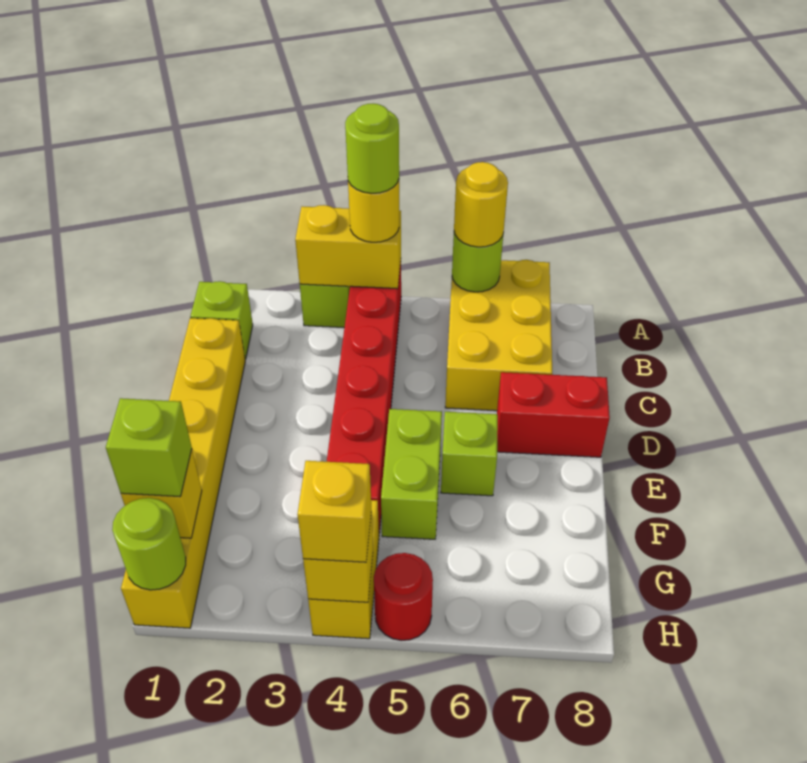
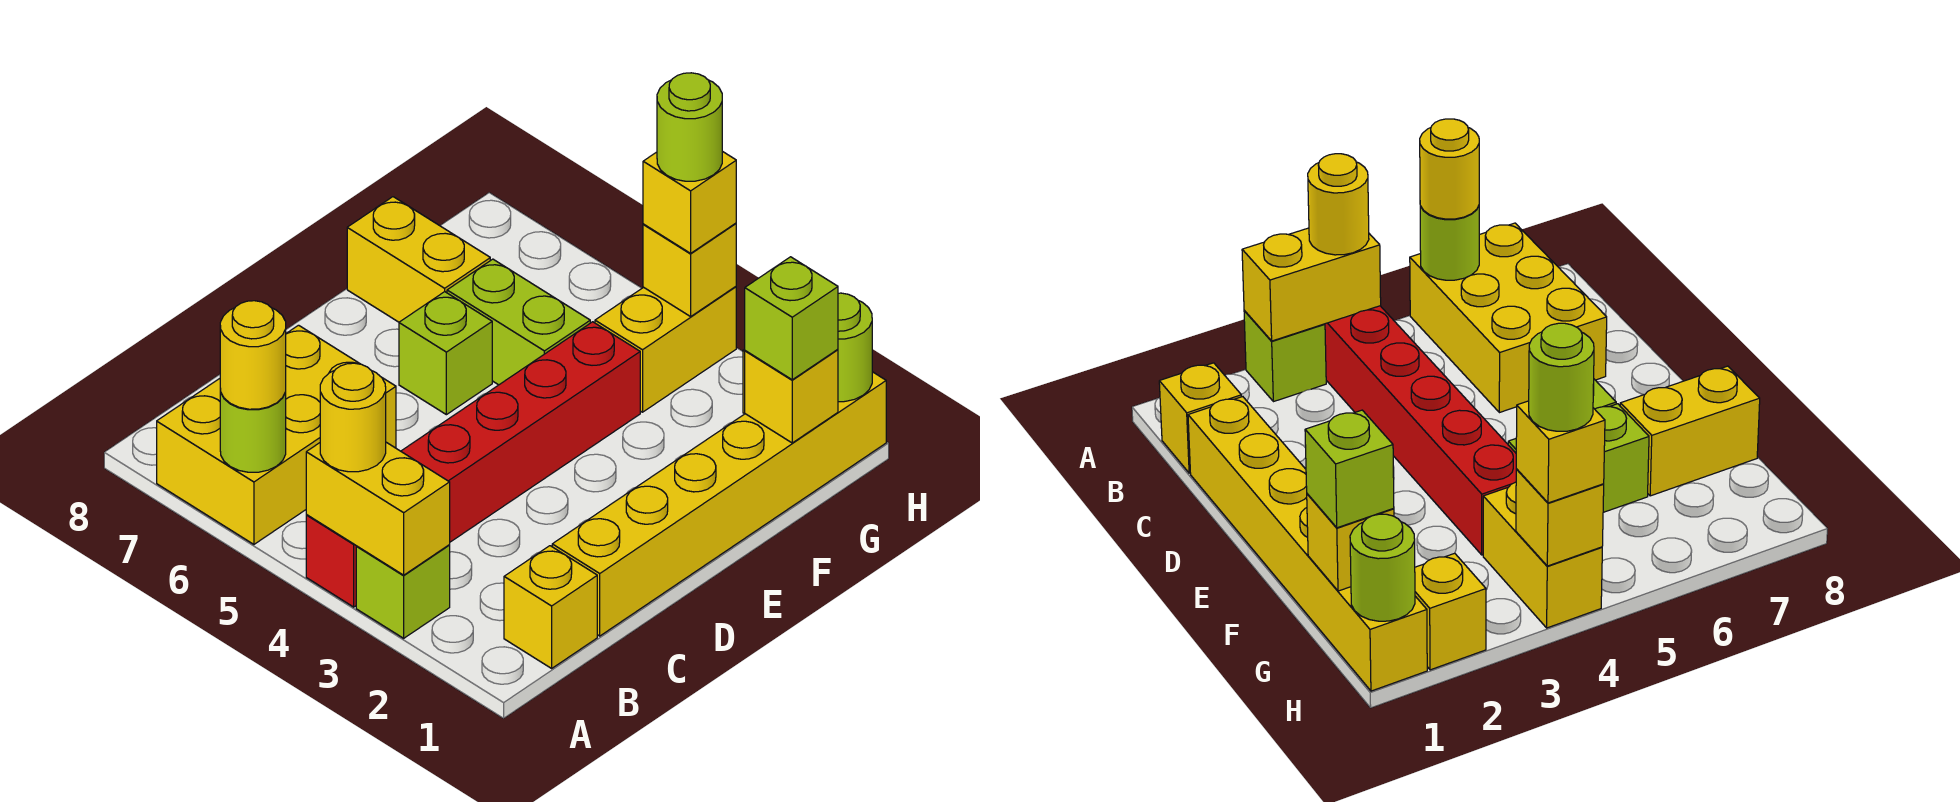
lime 1x1 round brick [345,104,399,193] -> lime 1x1 round brick moved to [657,73,722,181]
lime 1x1 brick [191,281,253,359] -> yellow 1x1 brick [504,546,597,668]
red 1x2 brick [497,372,610,457] -> none
lime 1x2 brick [381,409,442,539] -> lime 1x2 brick turned to [447,259,590,385]
none -> yellow 1x2 brick [347,197,490,322]
none -> yellow 1x1 brick [1415,553,1486,670]
red 1x1 round brick [374,553,433,640] -> none

